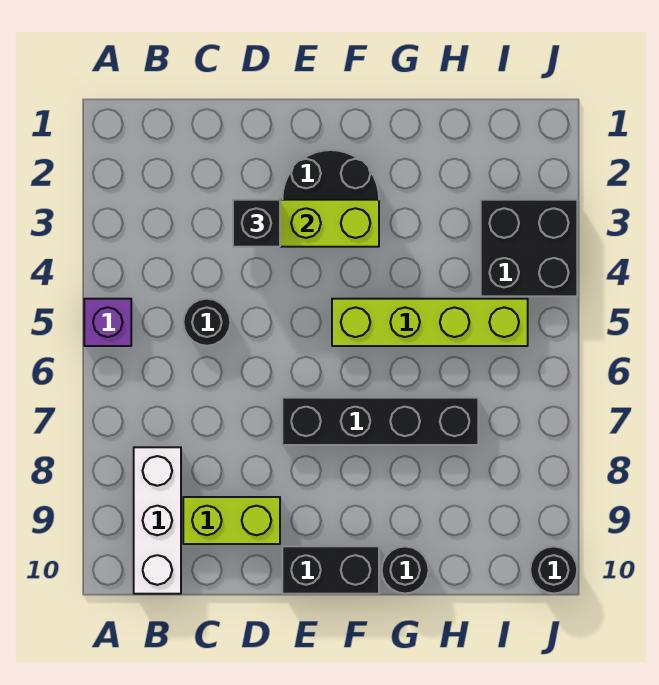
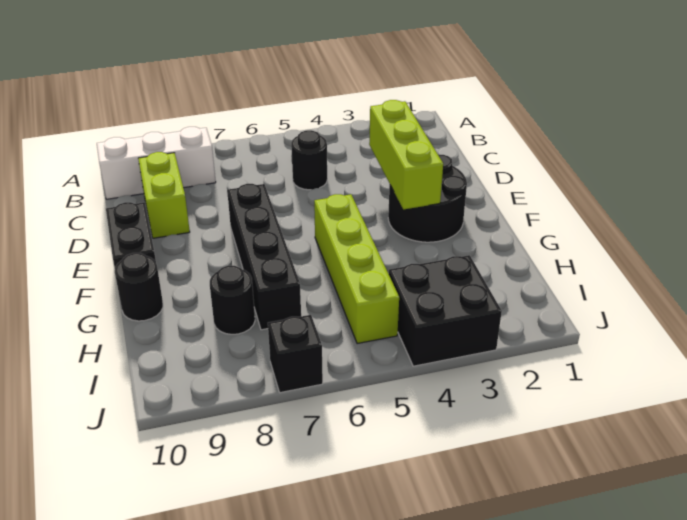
purple 1x1 brick [84,299,131,346] -> none
black 1x1 brick [233,200,280,247] -> black 1x1 brick moved to [268,315,323,393]
black 1x1 round brick [530,546,577,594] -> black 1x1 round brick moved to [210,266,255,334]

